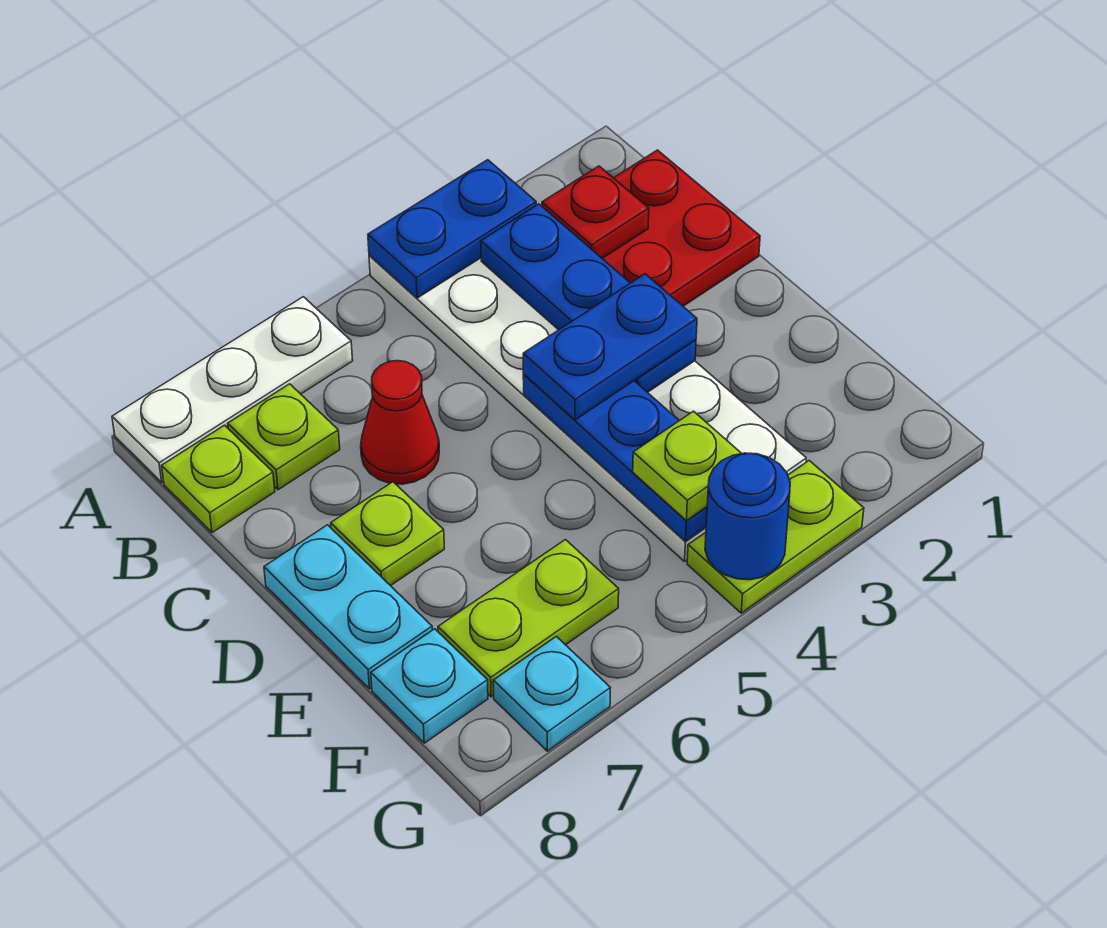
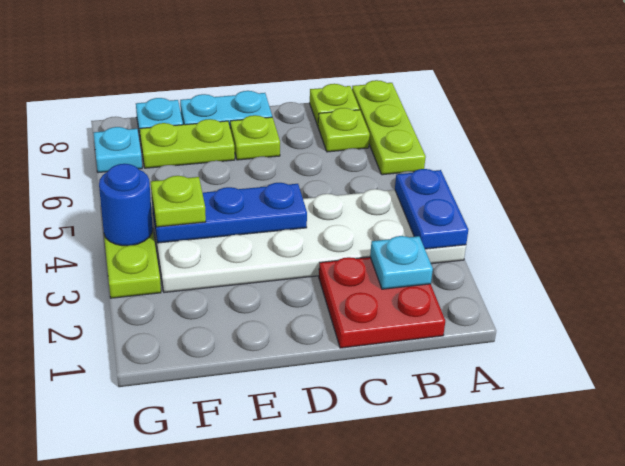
white 1x3 plate [112,297,353,483] -> lime 1x3 plate [352,80,426,175]
red 1x1 plate [542,166,649,258] -> cyan 1x1 plate [370,236,433,289]
blue 1x3 plate [481,204,696,392] -> none
red 1x1 cone [361,361,439,484] -> none
blue 1x2 plate [523,274,697,420] -> none
lime 1x2 plate [438,540,619,697] -> lime 1x2 plate turned to [140,119,235,168]

